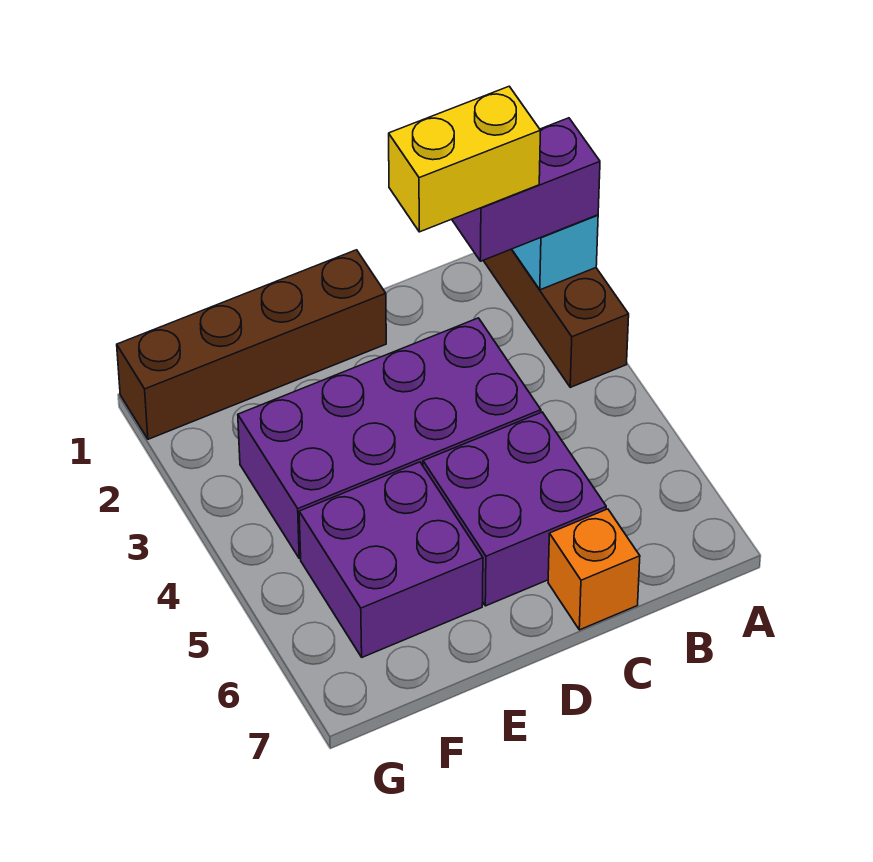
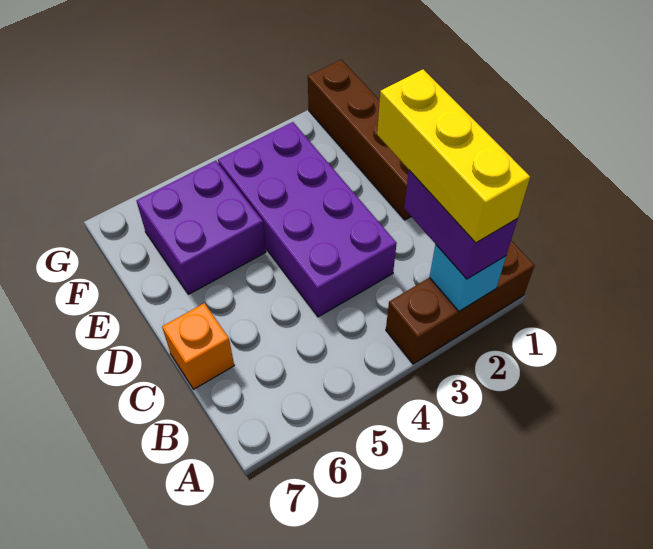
yellow 1x2 brick [389,86,540,232] -> yellow 1x3 brick [377,69,530,243]
purple 2x2 brick [423,412,606,606] -> none

